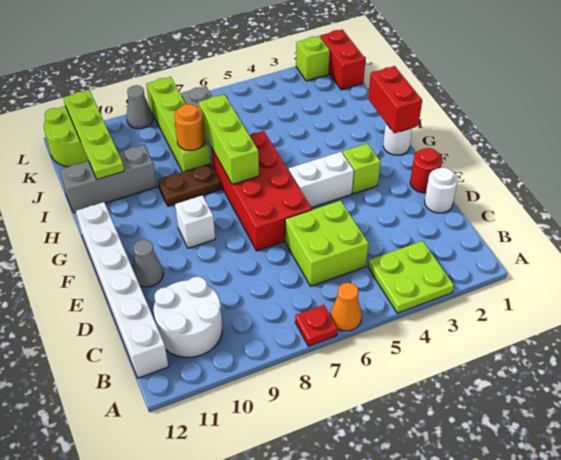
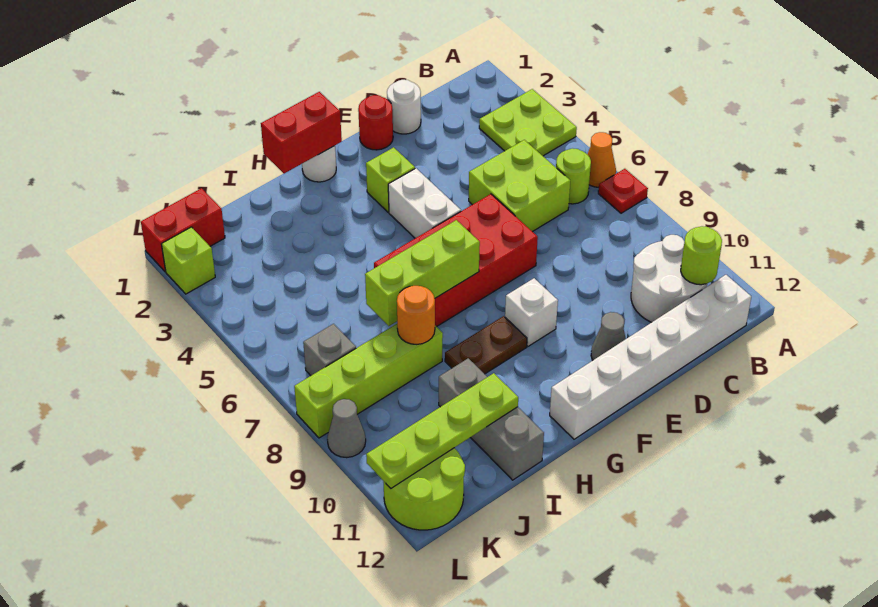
none -> lime 1x1 round brick [556,148,591,204]
none -> lime 1x1 round brick [681,226,722,285]
brown 1x2 plate [158,164,221,206] -> brown 1x2 plate turned to [445,316,527,374]

